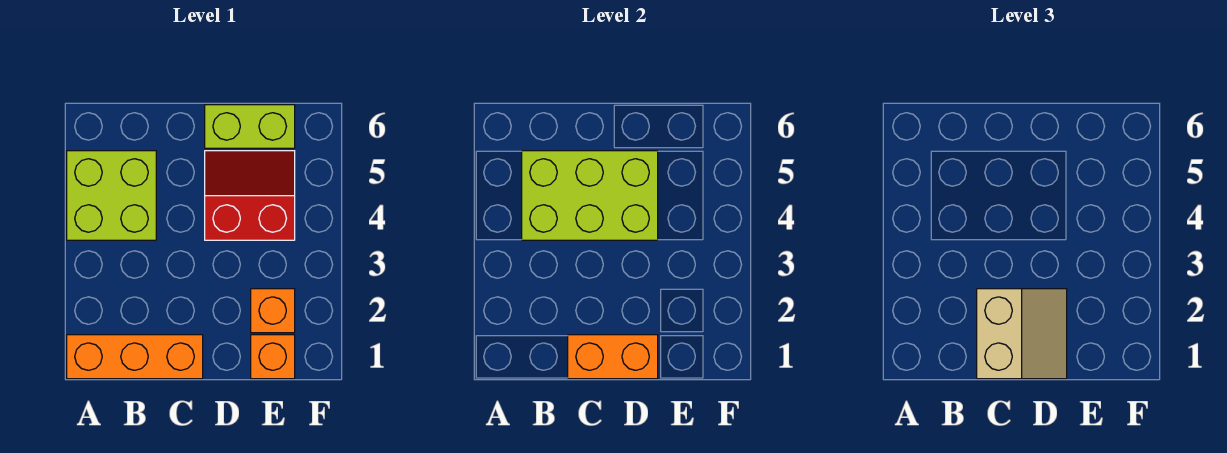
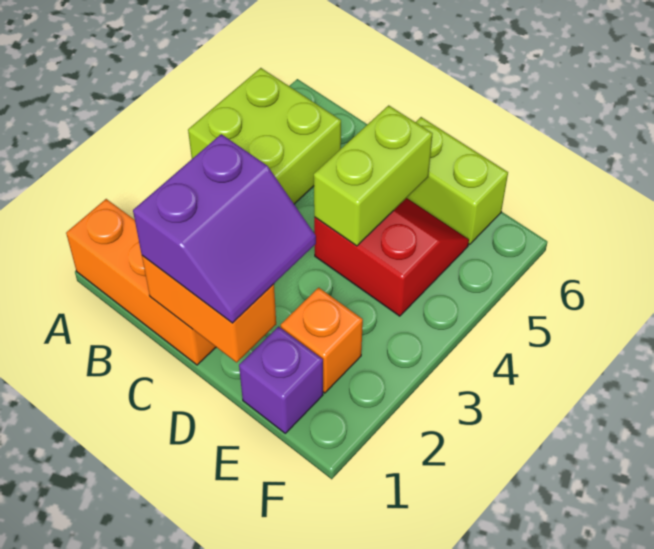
lime 2x3 brick [522,151,658,240] -> lime 1x2 brick [314,105,432,246]
tan 2x2 slope [977,289,1067,379] -> purple 2x2 slope [133,134,316,323]
orange 1x1 brick [251,335,295,379] -> purple 1x1 brick [239,327,323,433]

